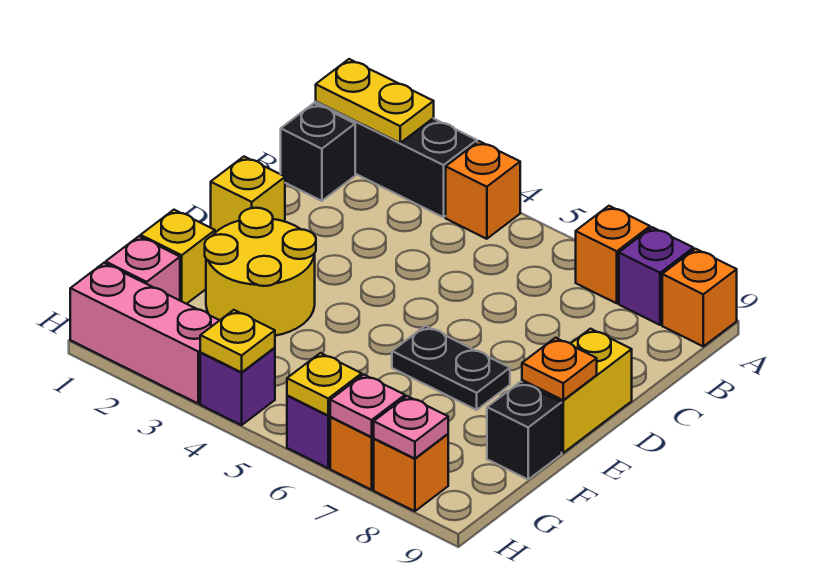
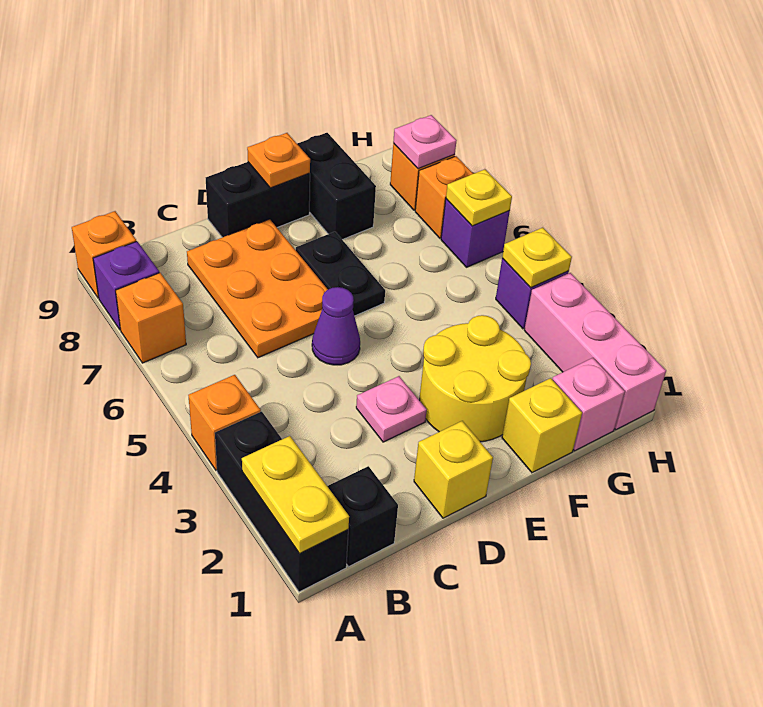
none -> orange 2x3 plate [187,219,328,358]
none -> purple 1x1 cone [312,287,360,365]
yellow 1x2 brick [522,329,632,453] -> black 1x2 brick [206,162,310,237]
black 1x1 brick [487,382,562,479] -> black 1x2 brick [297,133,376,240]
pink 1x1 plate [330,375,405,437] -> pink 1x1 plate moved to [356,376,427,442]

